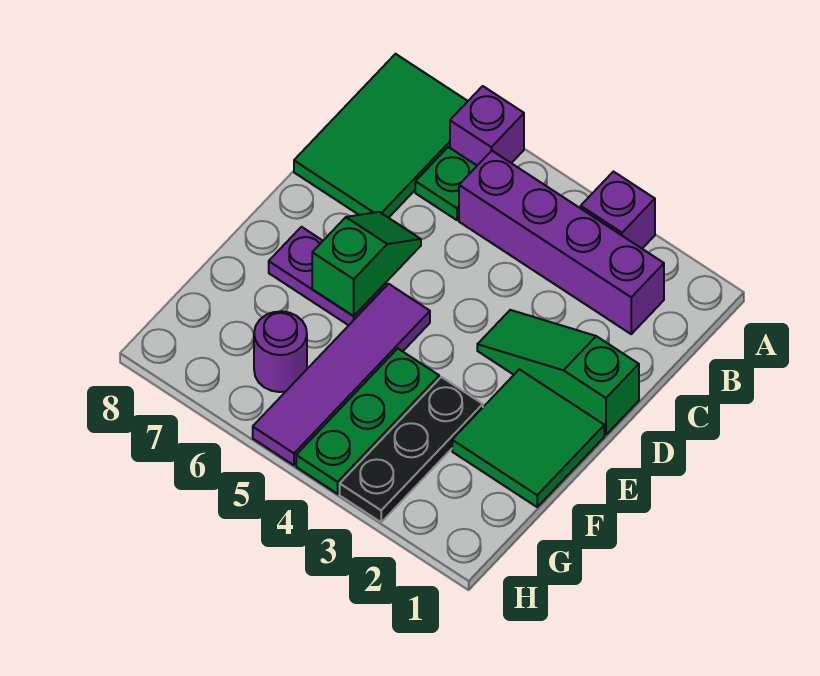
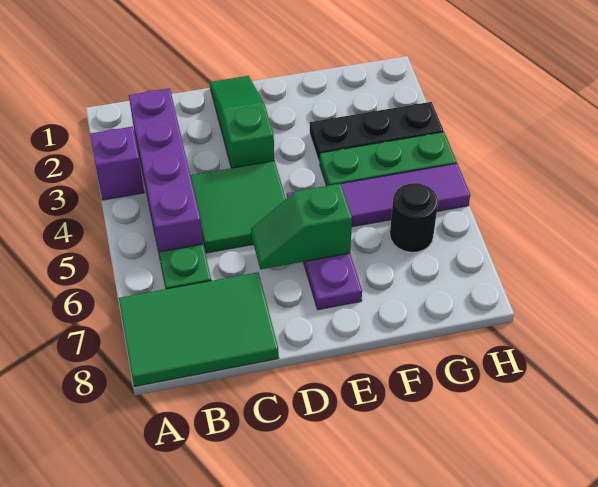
purple 1x1 brick [450,86,524,165] -> none
green 1x3 slope [477,310,639,435] -> green 1x3 slope turned to [210,76,274,168]
green 2x2 tile [452,369,604,507] -> green 2x2 tile moved to [190,161,286,253]
purple 1x1 round brick [254,311,307,392] -> black 1x1 round brick [390,183,438,252]

